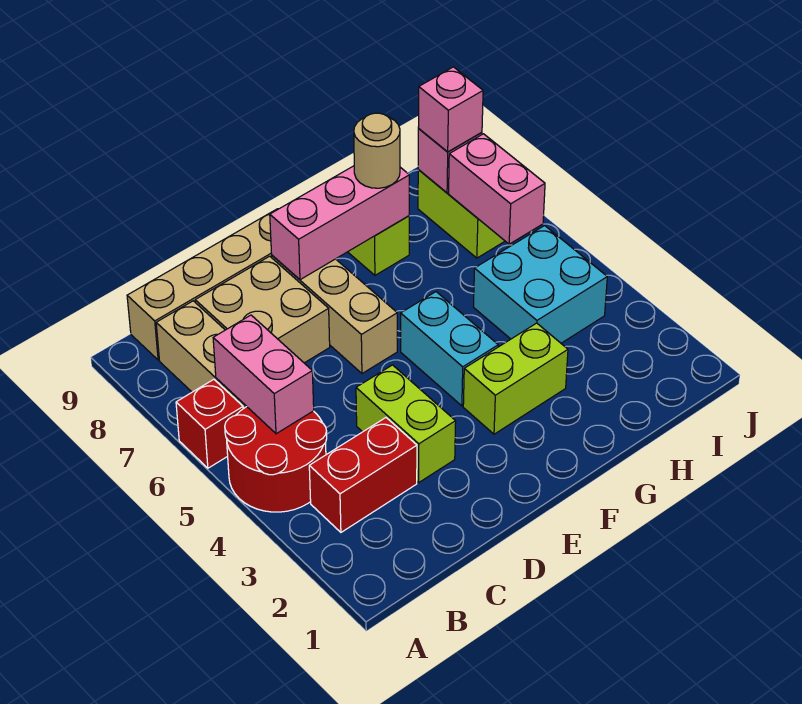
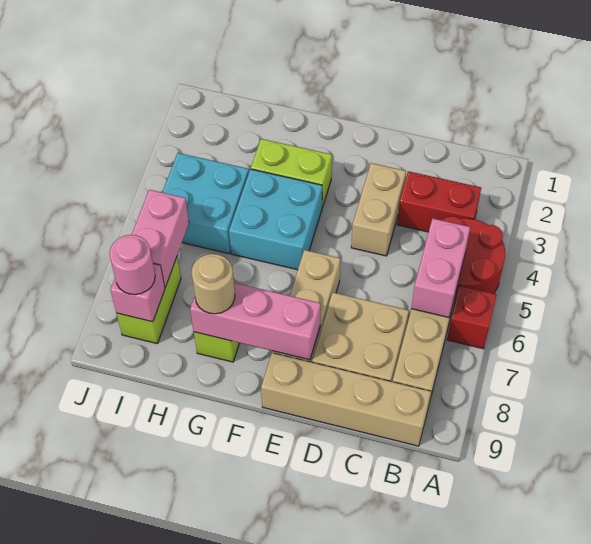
lime 1x2 brick [356,365,456,483] -> tan 1x2 brick [351,163,406,256]
cyan 1x2 brick [401,292,498,406] -> cyan 2x2 brick [229,169,322,270]
pink 1x1 brick [418,67,483,152] -> pink 1x1 round brick [110,235,155,295]

